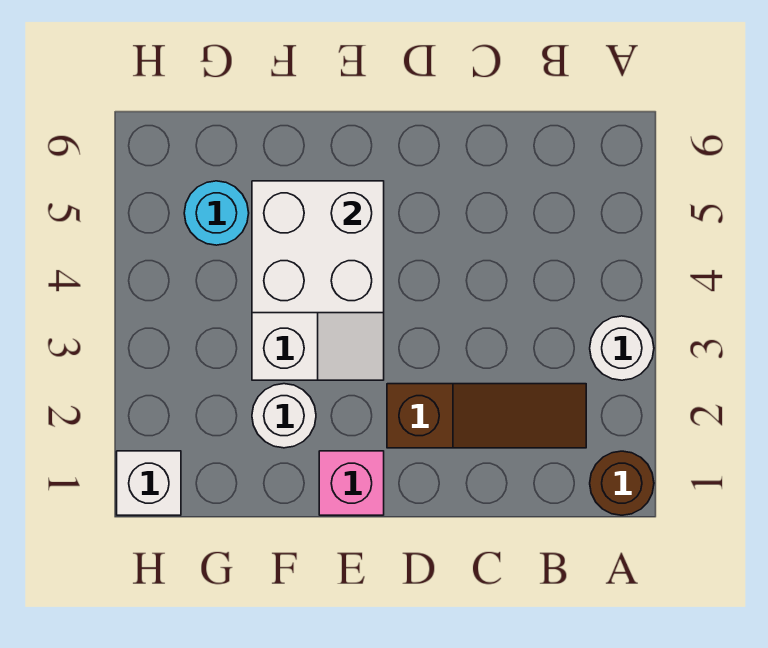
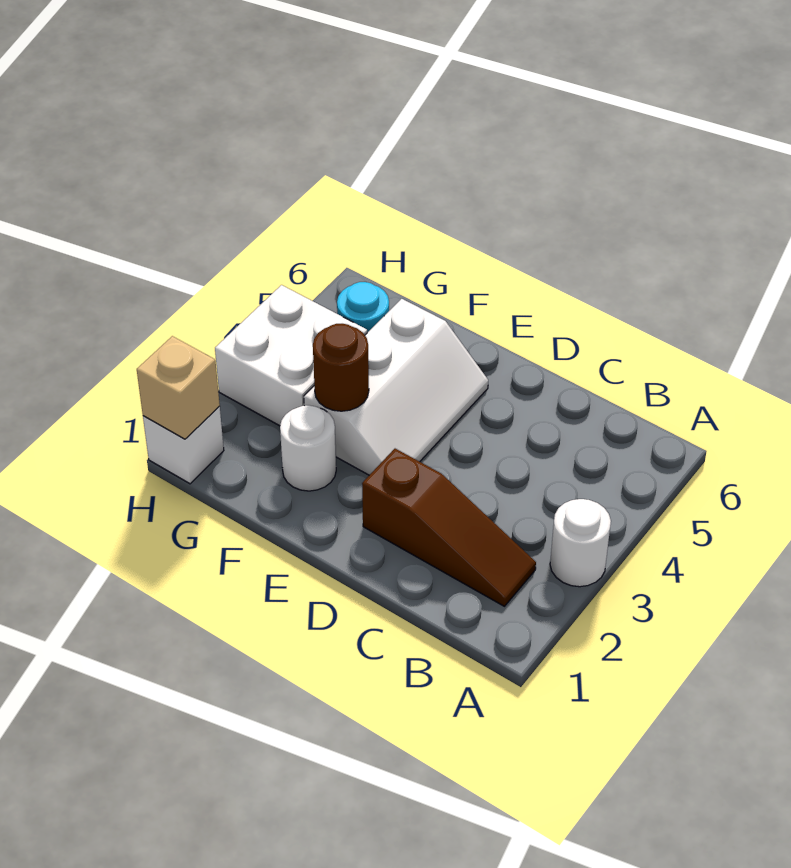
brown 1x1 round brick [590,451,654,515] -> brown 1x1 round brick moved to [313,324,369,411]
pink 1x1 brick [319,451,384,515] -> none
white 2x2 brick [252,181,384,313] -> white 2x2 brick moved to [215,285,367,426]
none -> tan 1x1 brick [137,336,220,439]

